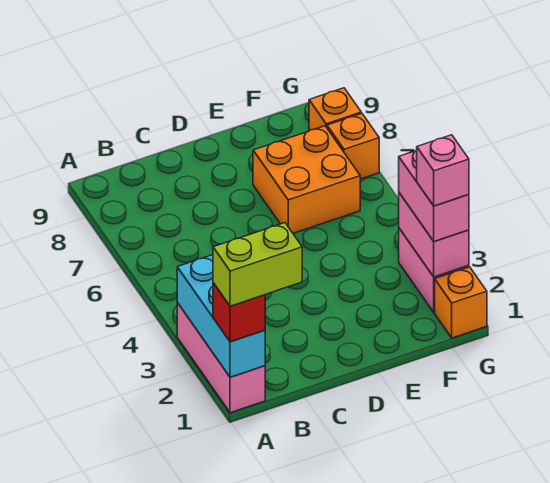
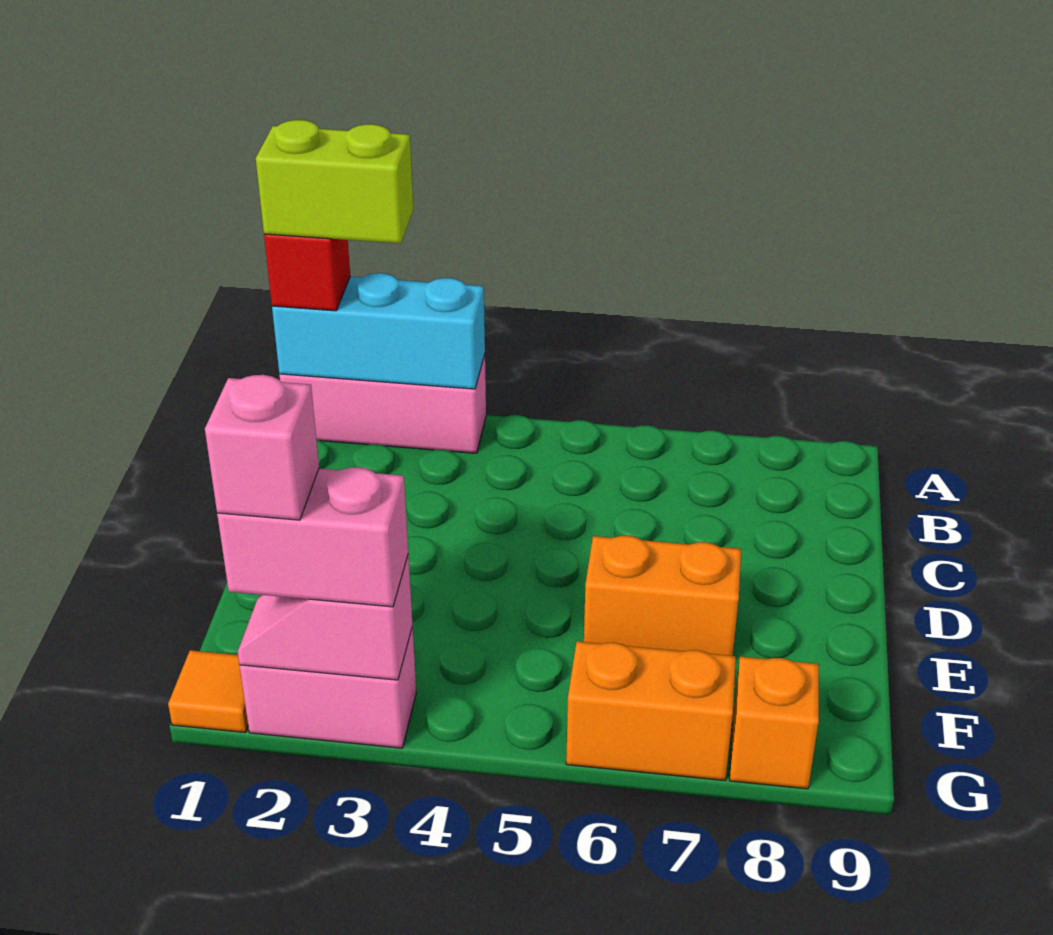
lime 1x2 brick [213,223,302,306] -> lime 1x2 brick turned to [256,120,413,244]
orange 2x2 brick [253,126,360,233] -> orange 1x2 brick [584,536,741,656]
orange 1x1 brick [435,267,487,338] -> orange 1x1 tile [168,650,248,732]
pink 1x2 brick [399,193,469,277] -> pink 1x2 slope [238,555,413,680]
orange 1x1 brick [327,113,379,179] -> orange 1x2 brick [566,641,736,780]

